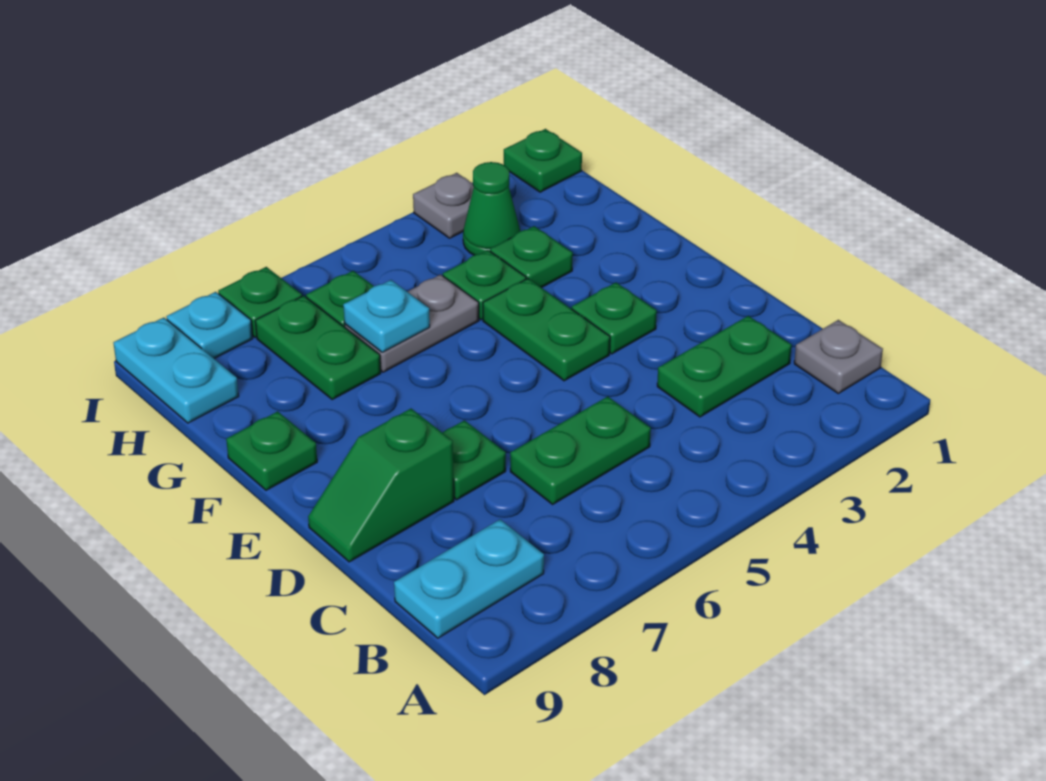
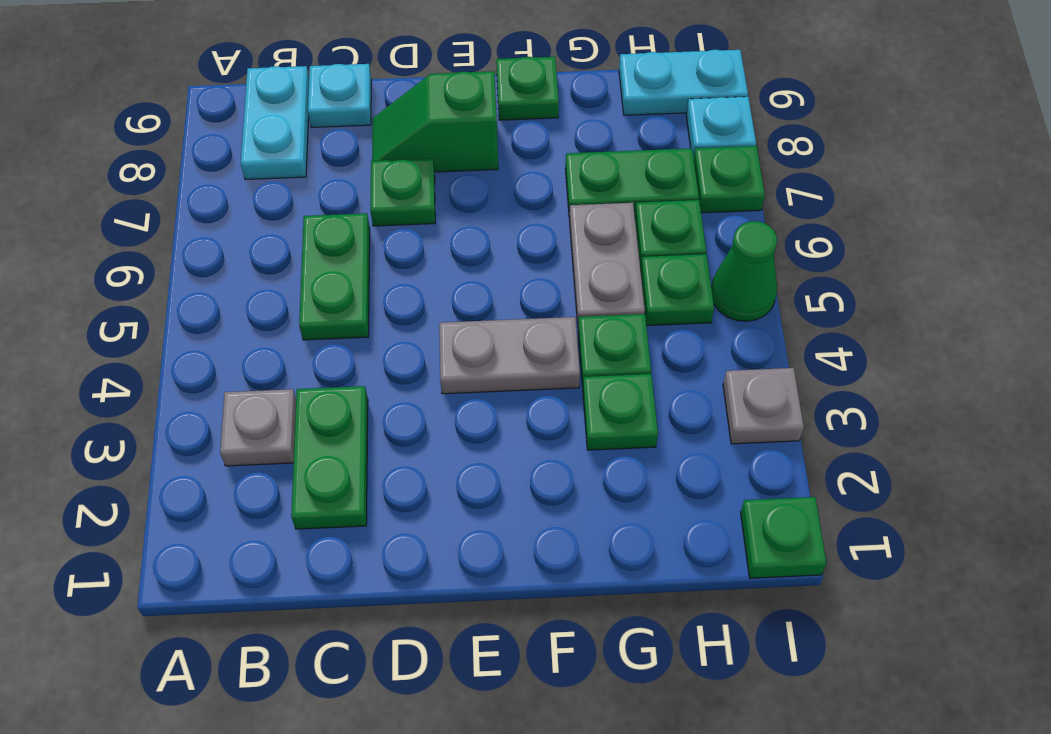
grey 1x1 plate [794,320,883,393] -> grey 1x1 plate moved to [220,389,296,466]
green 1x2 slope [308,409,454,562] -> green 1x2 slope turned to [372,71,498,172]
green 1x1 plate [572,283,657,354] -> green 1x1 plate moved to [641,254,714,326]
green 1x2 plate [483,279,610,381] -> grey 1x2 plate [439,317,580,394]
cyan 1x1 plate [343,280,430,353] -> cyan 1x1 plate moved to [308,64,371,128]
green 1x1 cone [463,162,520,255] -> green 1x1 cone moved to [711,221,777,321]

